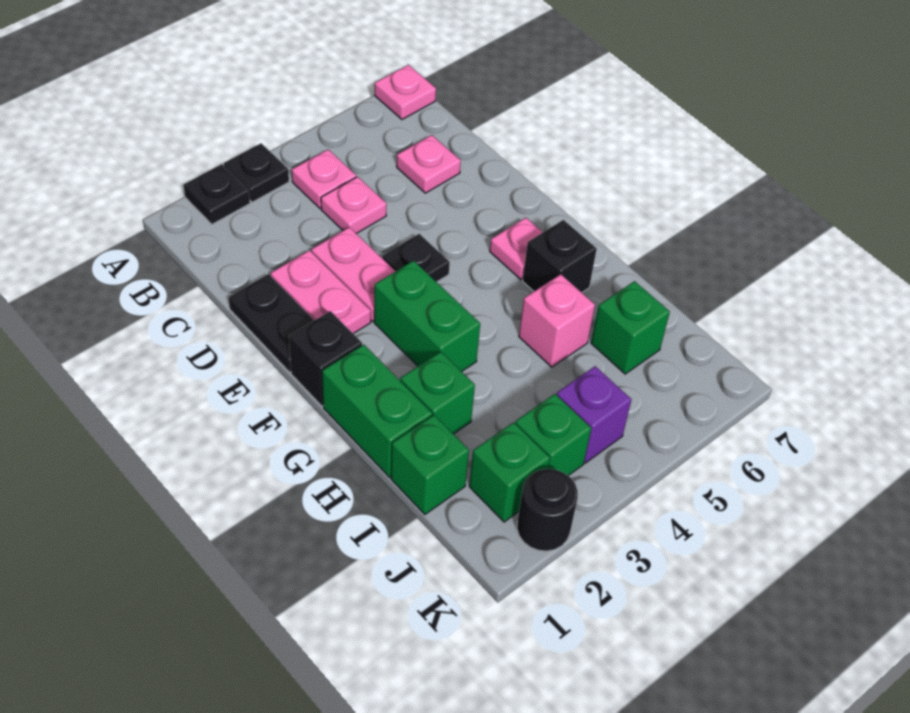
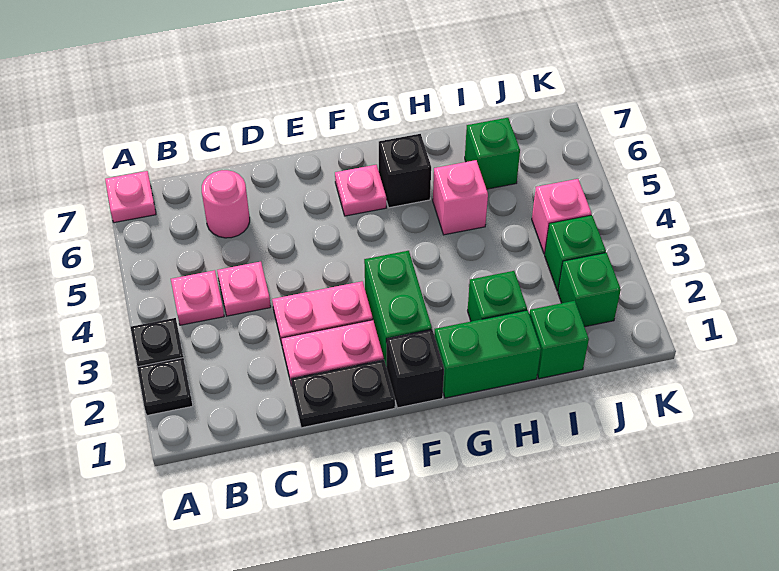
pink 1x1 plate [397,135,461,193] -> pink 1x1 round brick [202,170,250,238]
black 1x1 plate [382,234,450,282] -> none
green 1x2 brick [374,261,480,372] -> green 1x2 brick turned to [364,251,432,367]
purple 1x1 brick [557,366,631,463] -> pink 1x1 brick [532,179,591,254]
black 1x1 round brick [517,469,578,551] -> none

